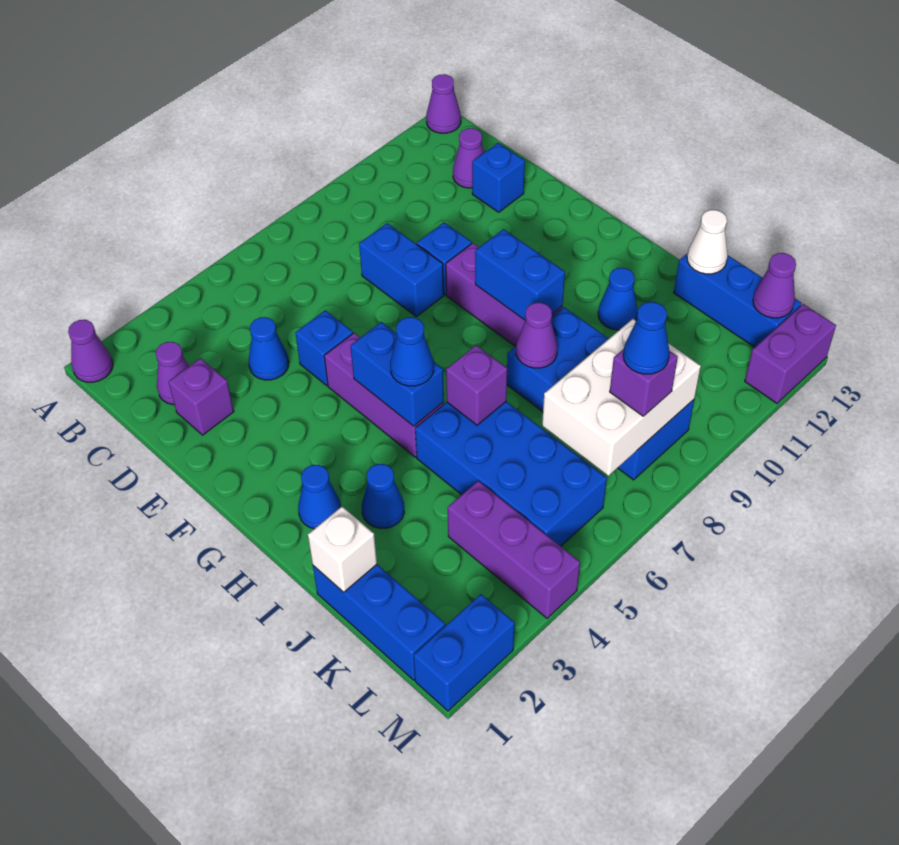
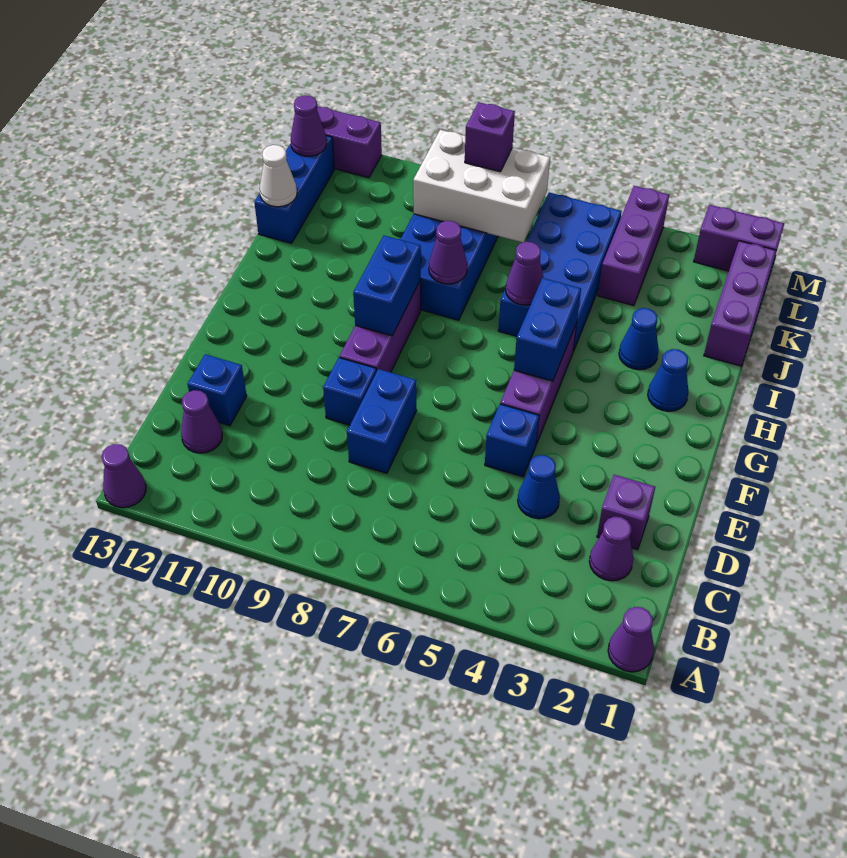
blue 1x1 cone [390,317,434,386] -> none
purple 1x1 brick [446,345,507,425] -> purple 1x1 cone [506,242,543,305]
blue 1x1 cone [598,268,638,330] -> none
blue 1x3 brick [313,565,445,680] -> purple 1x3 brick [704,241,776,366]
white 1x1 brick [308,507,377,592] -> none
blue 1x1 cone [623,302,670,374] -> none
blue 1x2 brick [414,594,515,711] -> purple 1x2 brick [694,205,784,272]

